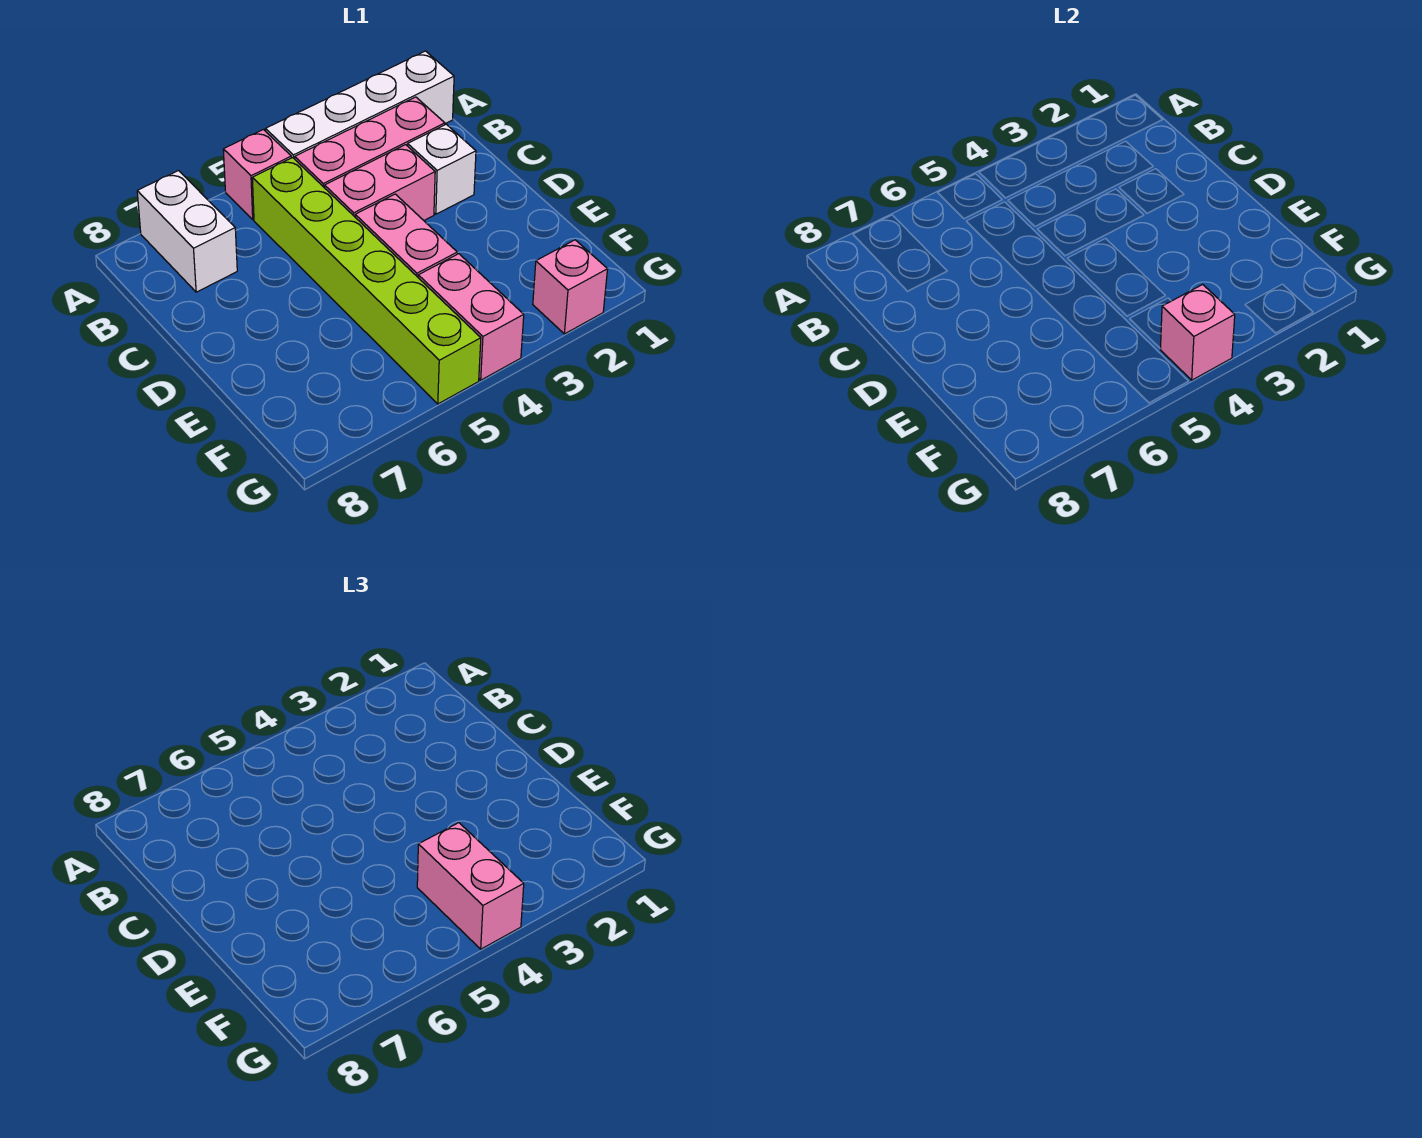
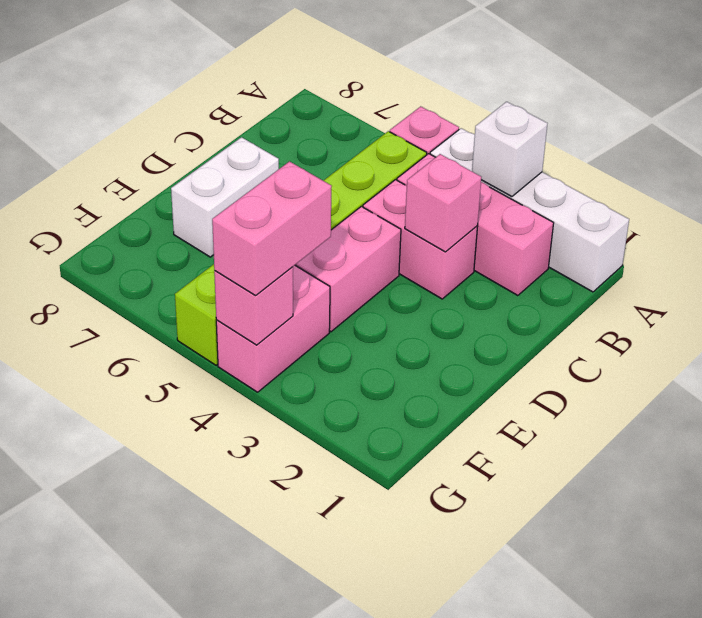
white 1x2 brick [137,171,237,292] -> white 1x2 brick moved to [171,137,279,257]
white 1x1 brick [408,124,476,214] -> white 1x1 brick moved to [472,102,548,197]
pink 1x1 brick [533,240,608,334] -> pink 1x1 brick moved to [405,154,481,252]

